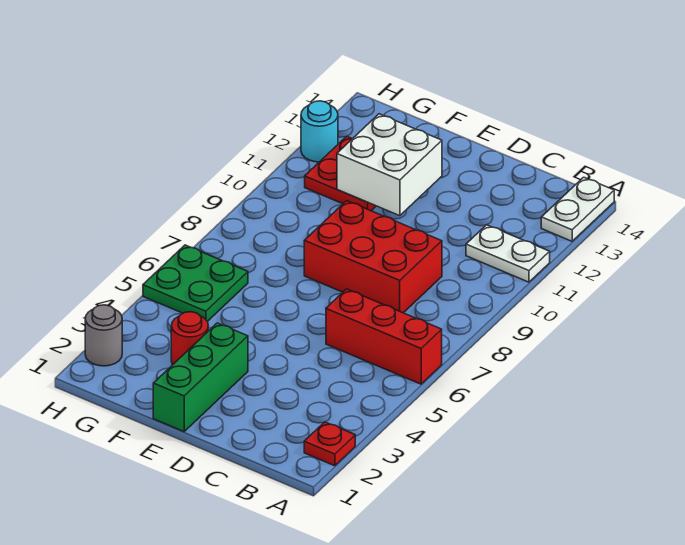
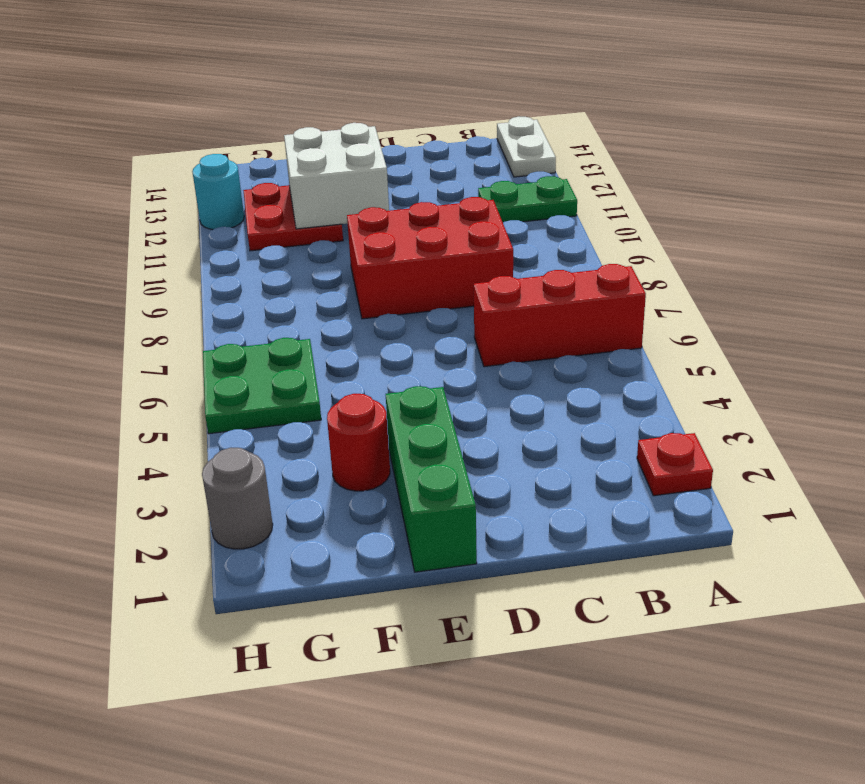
white 1x2 plate [466,225,550,282] -> green 1x2 plate [478,176,577,222]

